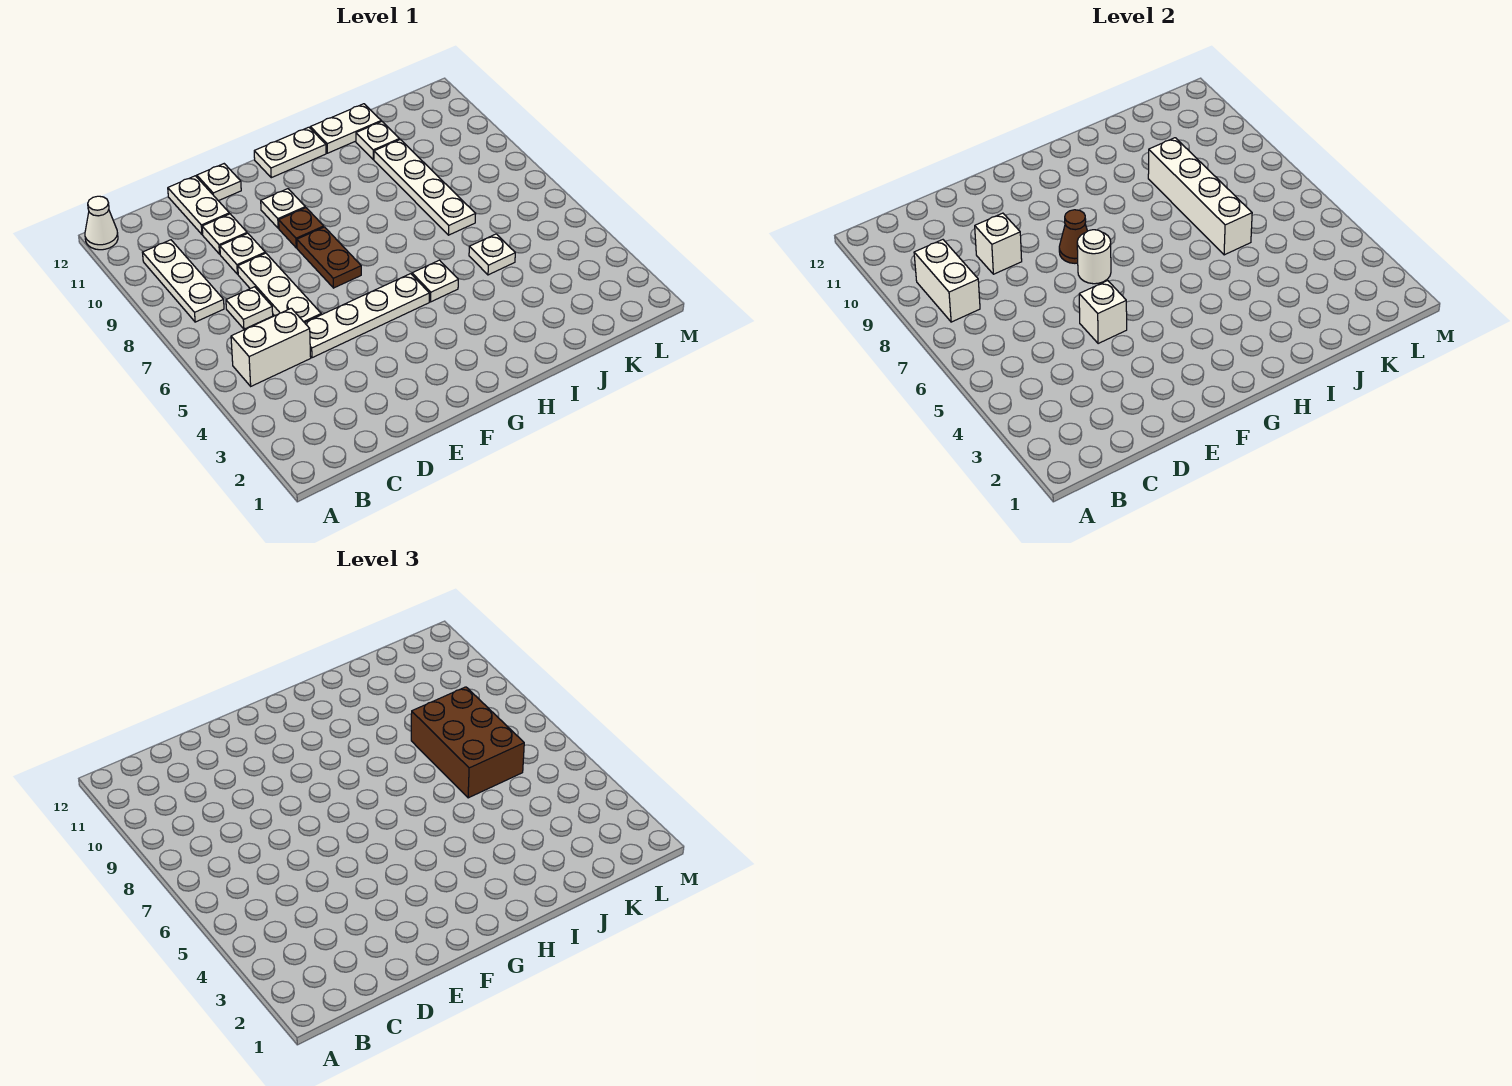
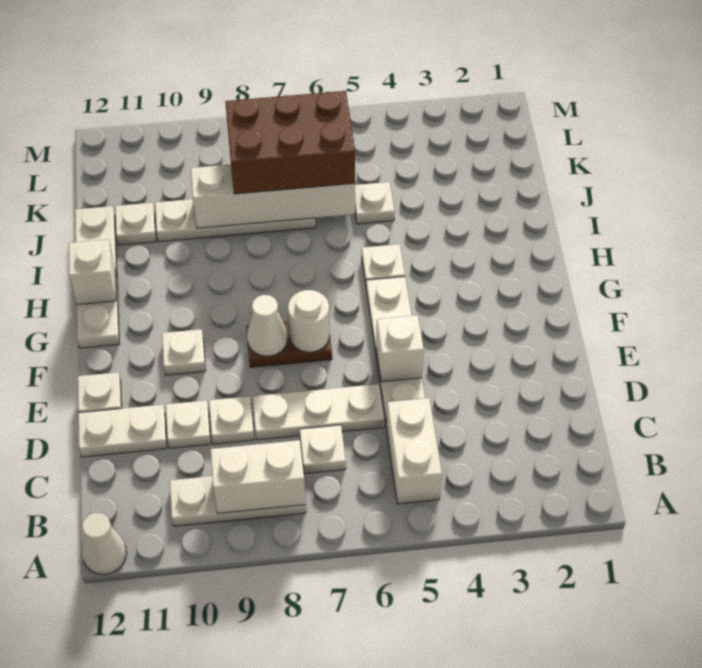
white 1x1 brick [975,213,1022,274] -> white 1x1 brick moved to [69,240,116,304]
brown 1x1 cone [1059,210,1087,263] -> white 1x1 cone [247,295,288,356]
brown 1x1 plate [279,208,324,248] -> none

